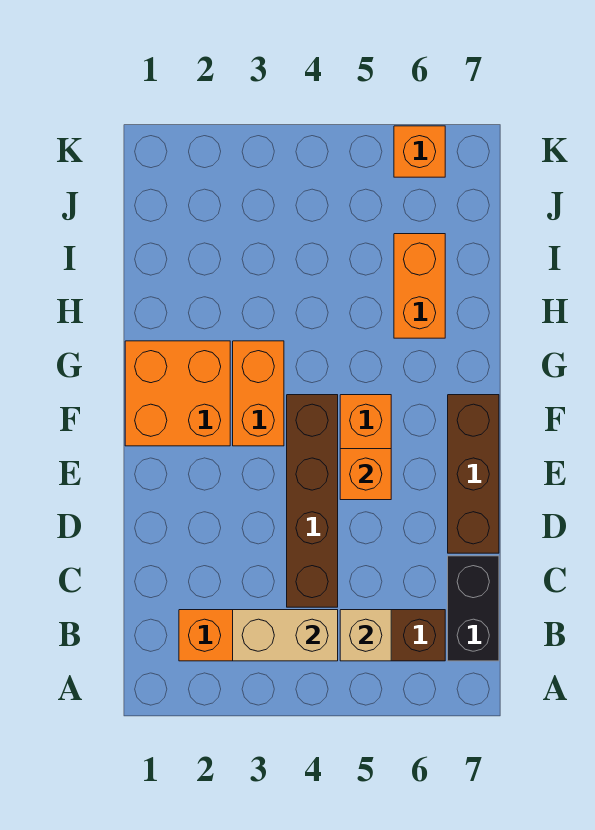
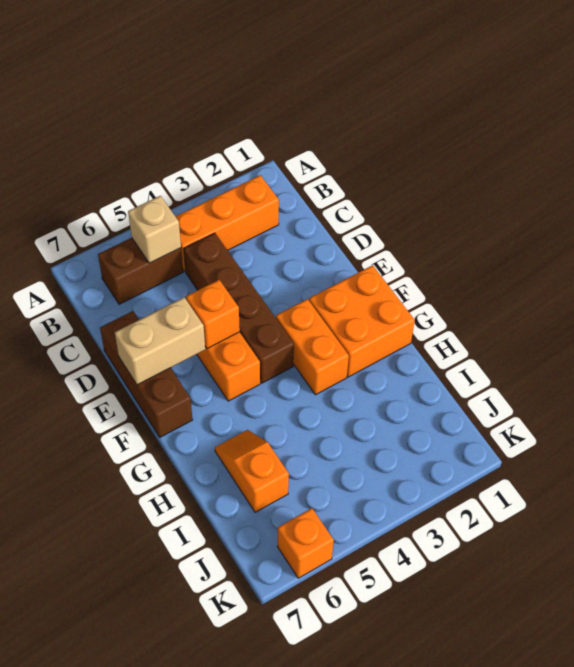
tan 1x2 brick [233,610,338,661] -> tan 1x2 brick moved to [115,297,205,385]
black 1x2 brick [448,556,499,661] -> none
orange 1x2 brick [394,234,445,338] -> orange 1x2 slope [215,430,289,512]

